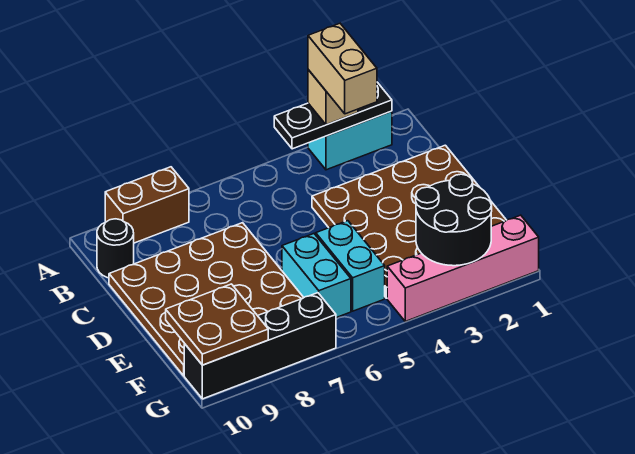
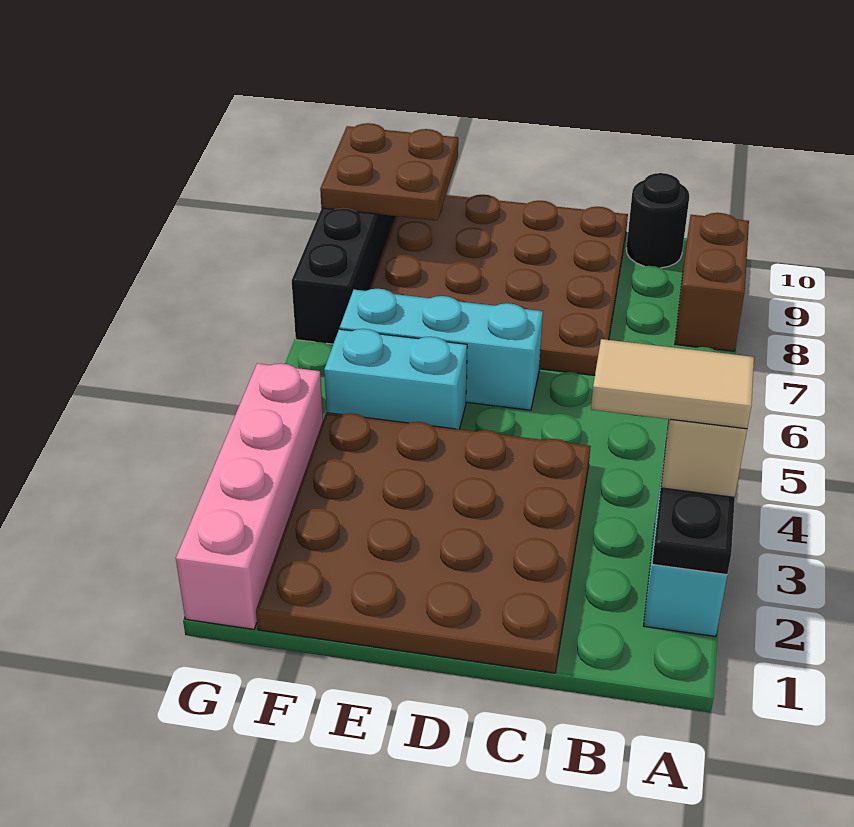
tan 1x2 brick [308,23,377,114] -> tan 1x2 tile [591,339,754,429]
cyan 1x2 brick [282,234,351,318] -> cyan 1x3 brick [340,289,543,410]
black 2x2 round brick [416,174,492,266] -> none

